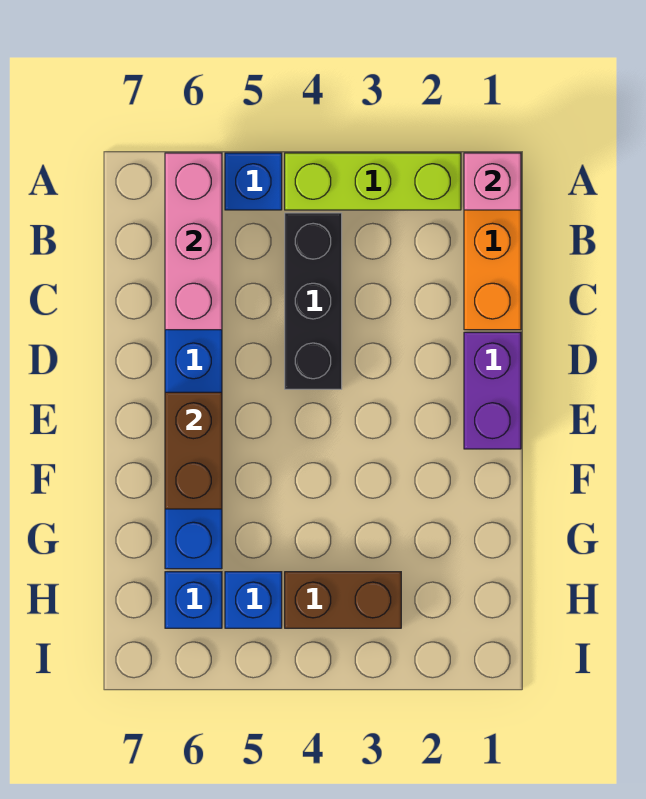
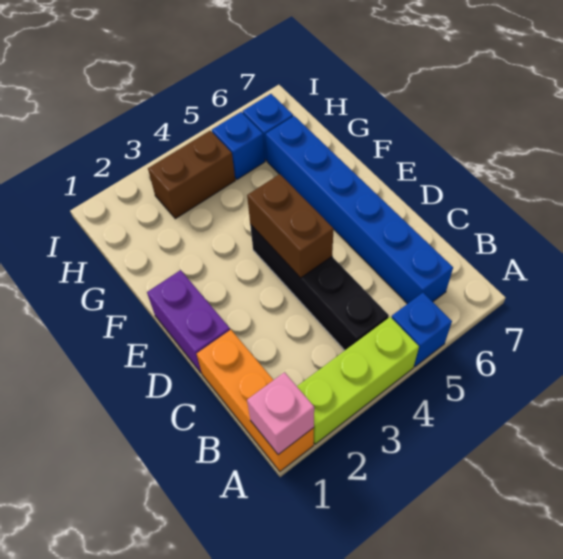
pink 1x3 brick [165,153,222,330] -> none
black 1x3 brick [285,213,342,389] -> black 1x4 brick [250,224,389,350]
brown 1x2 brick [165,392,222,509] -> brown 1x2 brick moved to [247,174,334,278]

